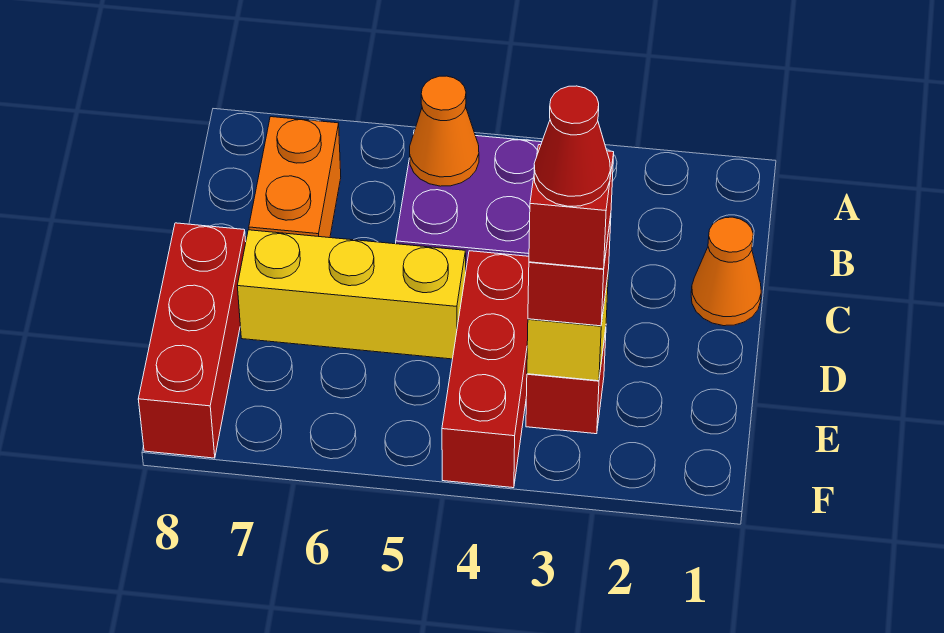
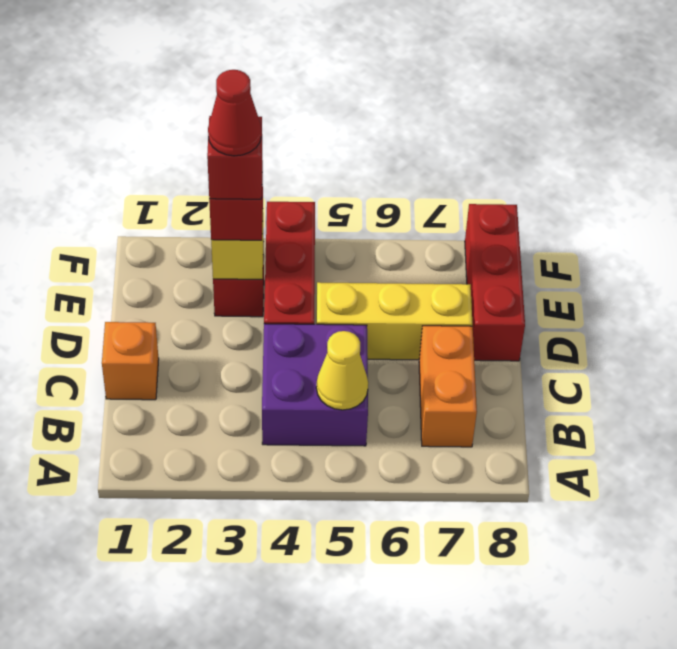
orange 1x1 cone [410,76,479,186] -> yellow 1x1 cone [316,331,368,410]
orange 1x1 cone [691,217,761,326] -> orange 1x1 brick [102,322,159,400]

